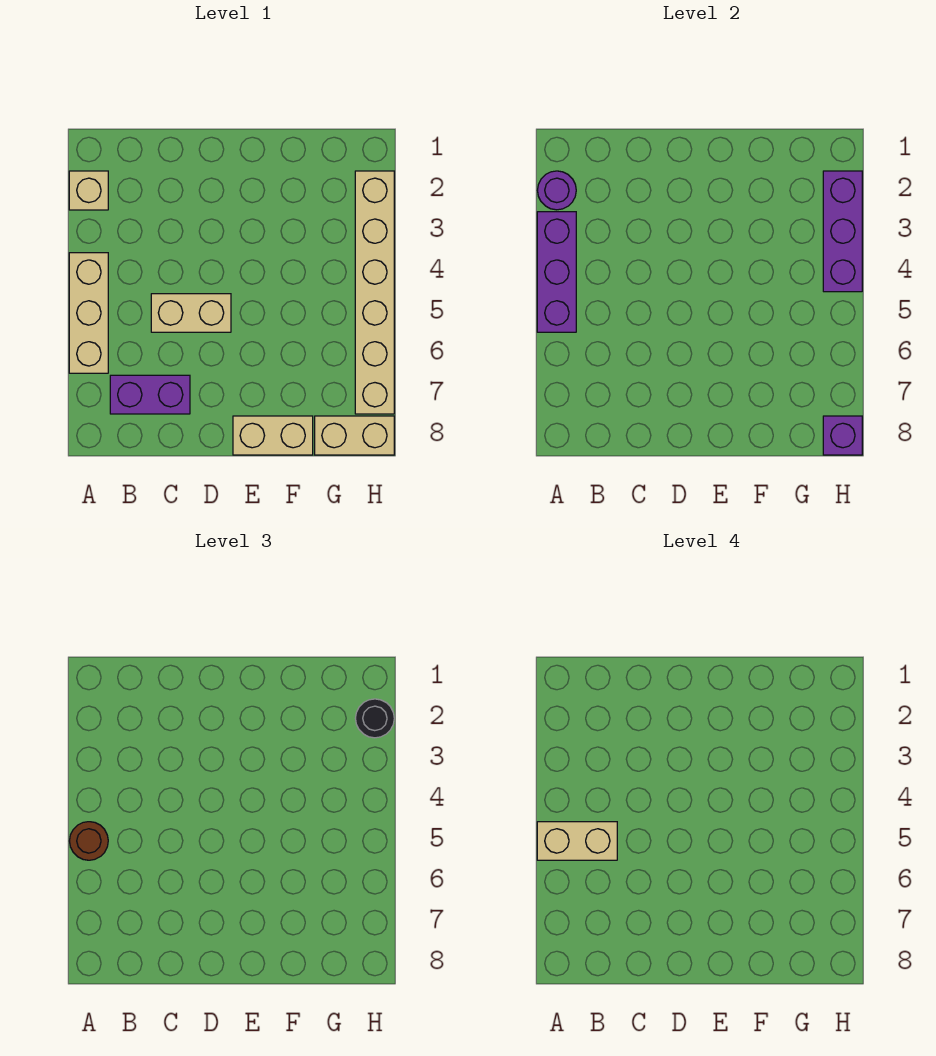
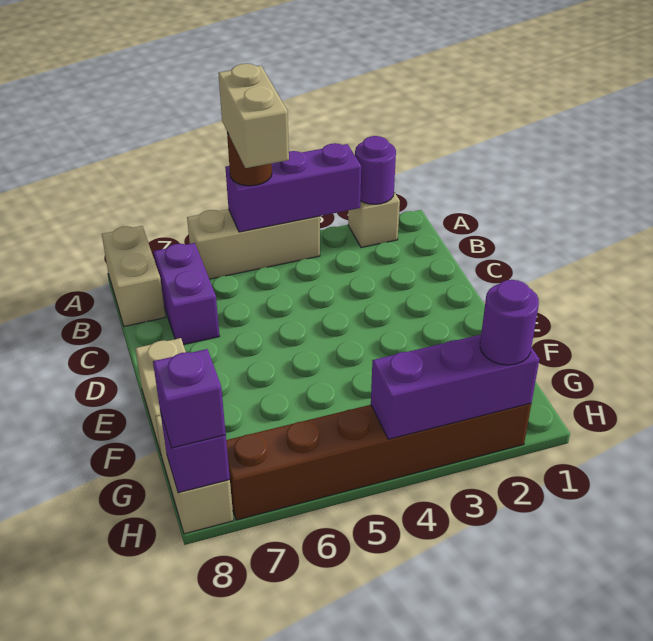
tan 1x2 brick [151,294,231,332] -> tan 1x2 brick moved to [102,226,165,326]
tan 1x6 brick [355,171,394,414] -> brown 1x6 brick [226,403,531,520]
black 1x1 round brick [355,699,394,738] -> purple 1x1 round brick [480,280,539,365]
none -> purple 1x1 brick [153,349,226,448]

